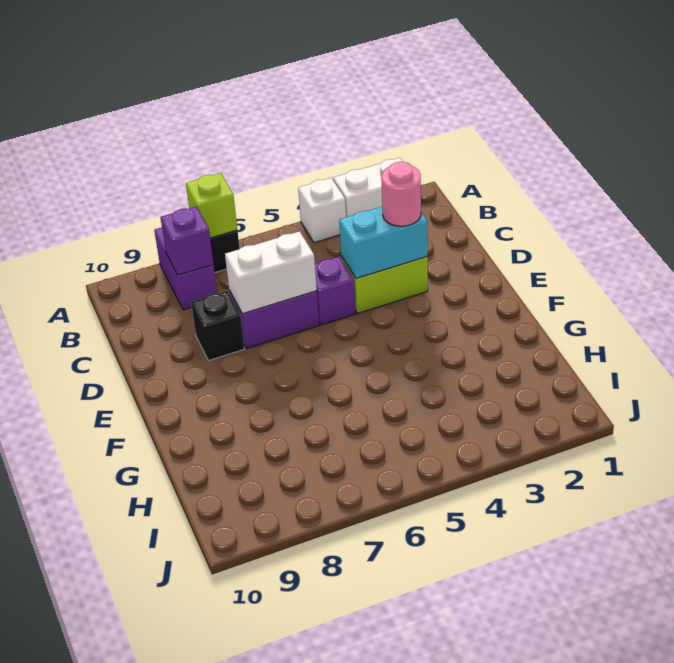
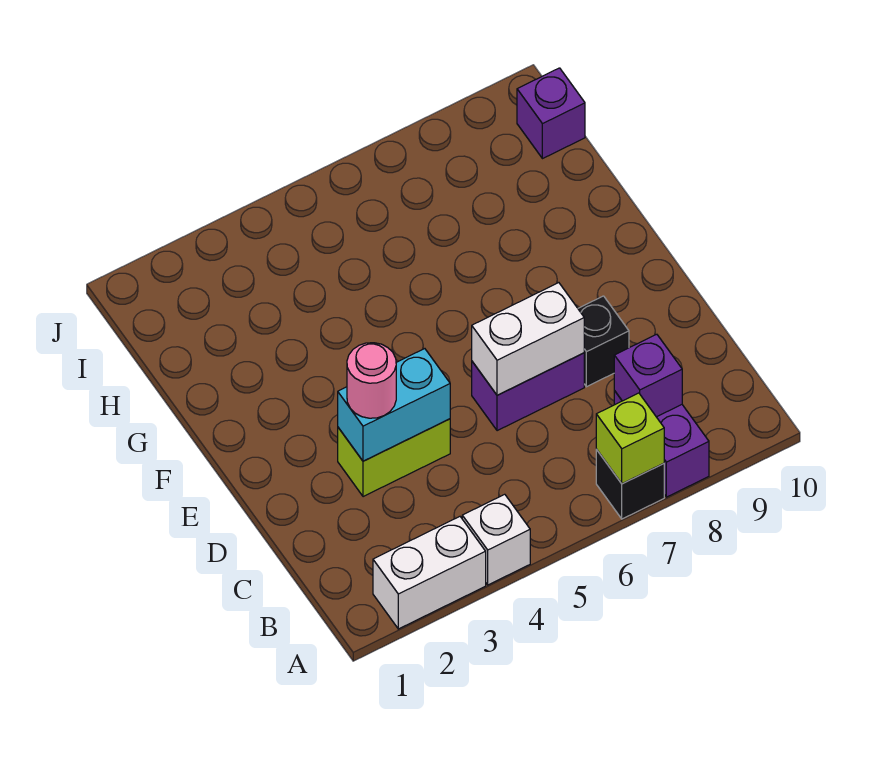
purple 1x1 brick [315,256,356,325] -> purple 1x1 brick moved to [517,68,585,159]

